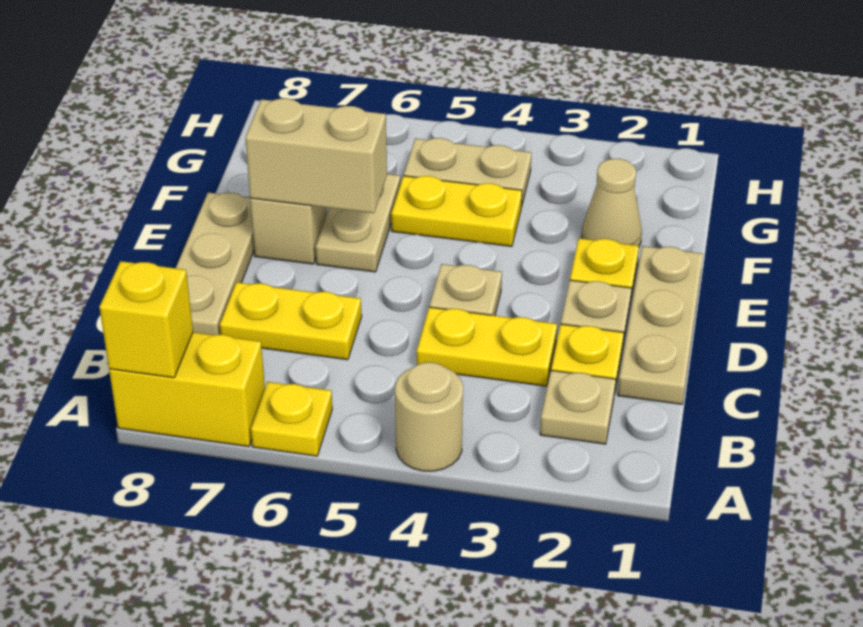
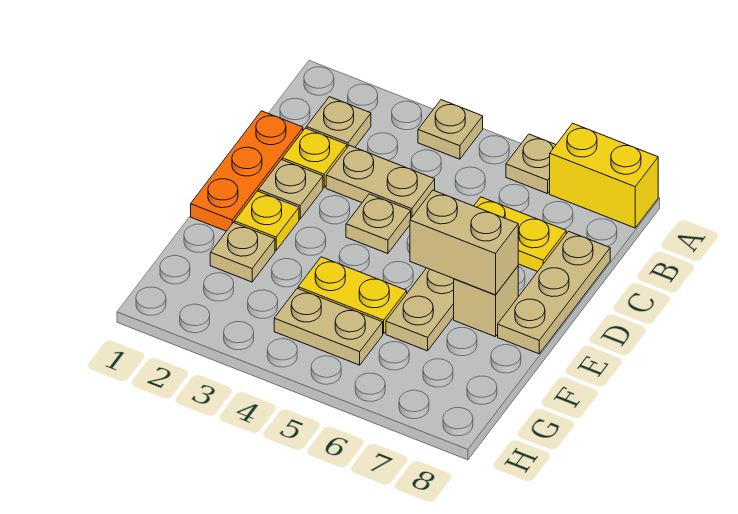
tan 1x1 round brick [395,362,463,471] -> tan 1x1 plate [418,100,483,159]
yellow 1x1 plate [251,382,332,456] -> tan 1x1 plate [506,134,556,194]
yellow 1x1 brick [99,261,193,378] -> none
tan 1x3 plate [618,246,703,404] -> orange 1x3 plate [191,111,303,231]
yellow 1x2 plate [417,307,557,386] -> tan 1x2 plate [326,145,435,218]
tan 1x1 cone [582,159,642,246] -> tan 1x1 plate [210,223,275,282]

